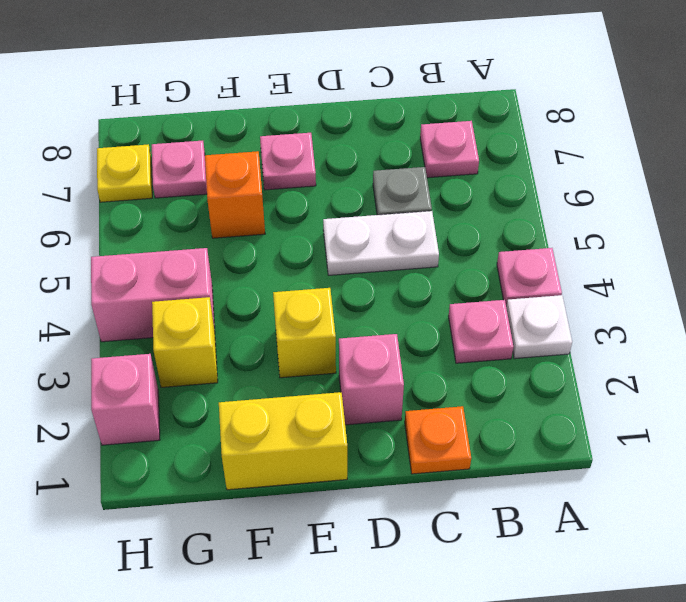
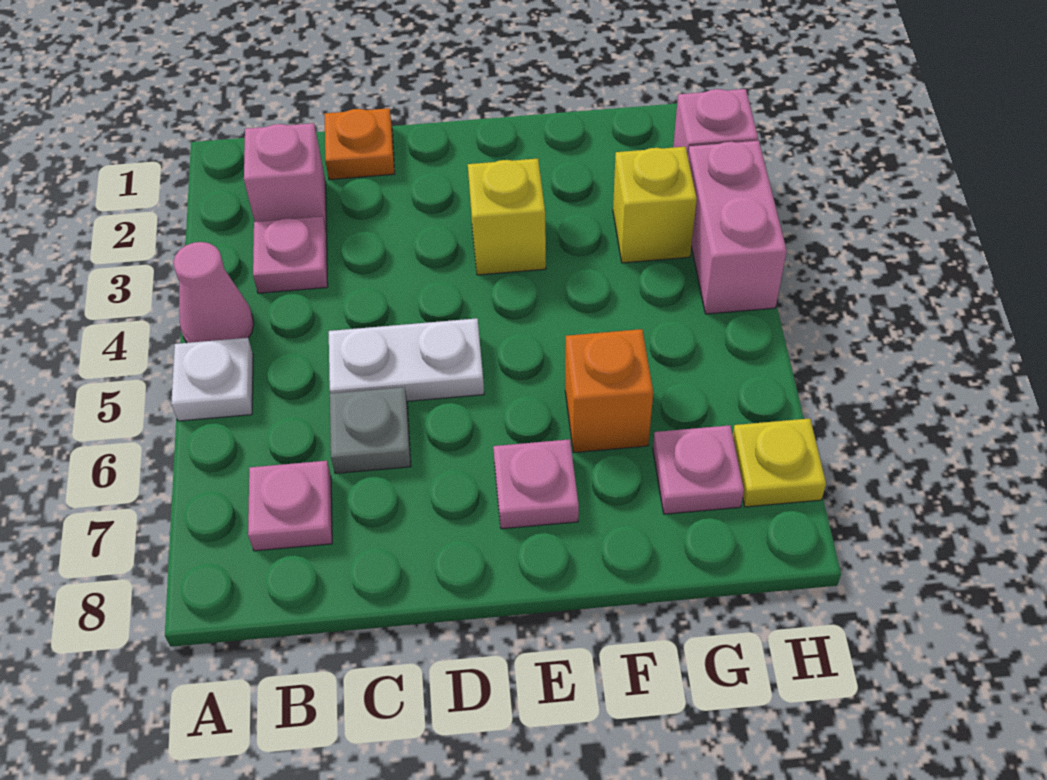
white 1x1 plate [506,295,572,359] -> white 1x1 plate moved to [171,338,253,421]
pink 1x1 plate [497,248,562,306] -> pink 1x1 cone [173,242,254,343]
pink 1x1 brick [339,334,404,425] -> pink 1x1 brick moved to [244,123,327,232]
yellow 1x2 brick [219,392,347,490] -> none
pink 1x2 brick [91,248,215,342] -> pink 1x2 brick turned to [688,141,787,314]

